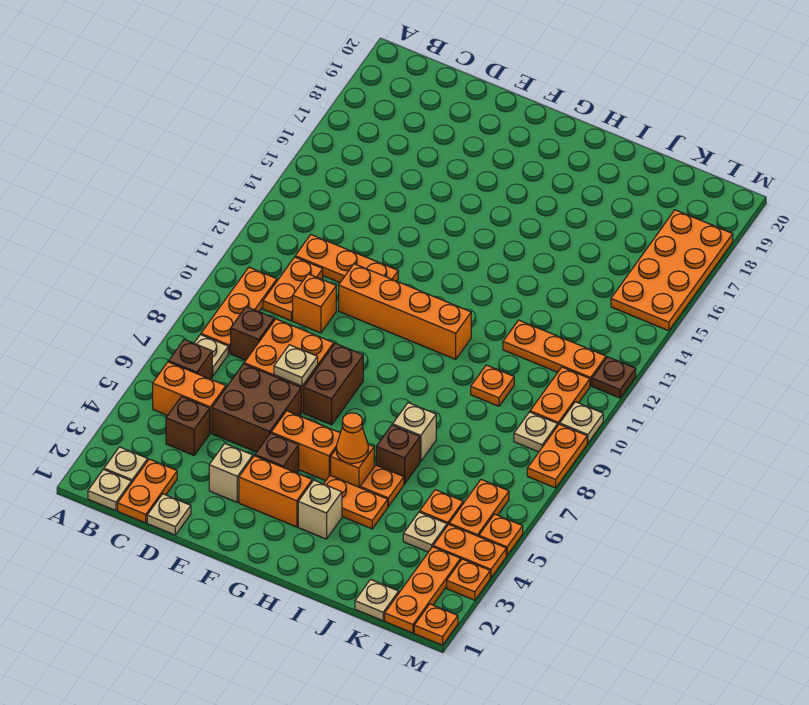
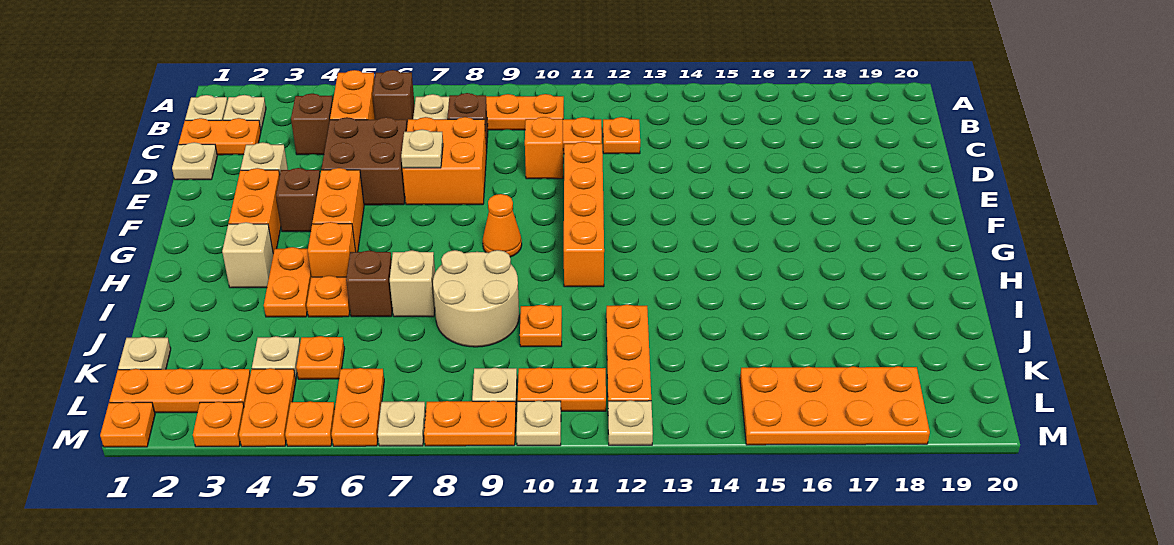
orange 1x3 plate [295,235,398,283] -> orange 1x1 plate [603,117,640,154]
brown 1x2 brick [304,343,363,425] -> none
orange 1x1 cone [336,413,368,463] -> orange 1x1 cone moved to [483,194,522,257]
none -> tan 2x2 round brick [433,250,519,347]
orange 1x2 plate [449,480,509,537] -> orange 1x2 plate turned to [332,368,384,446]
none -> tan 1x1 plate [378,401,426,446]
brown 1x1 plate [592,357,636,398] -> tan 1x1 plate [608,400,653,445]

